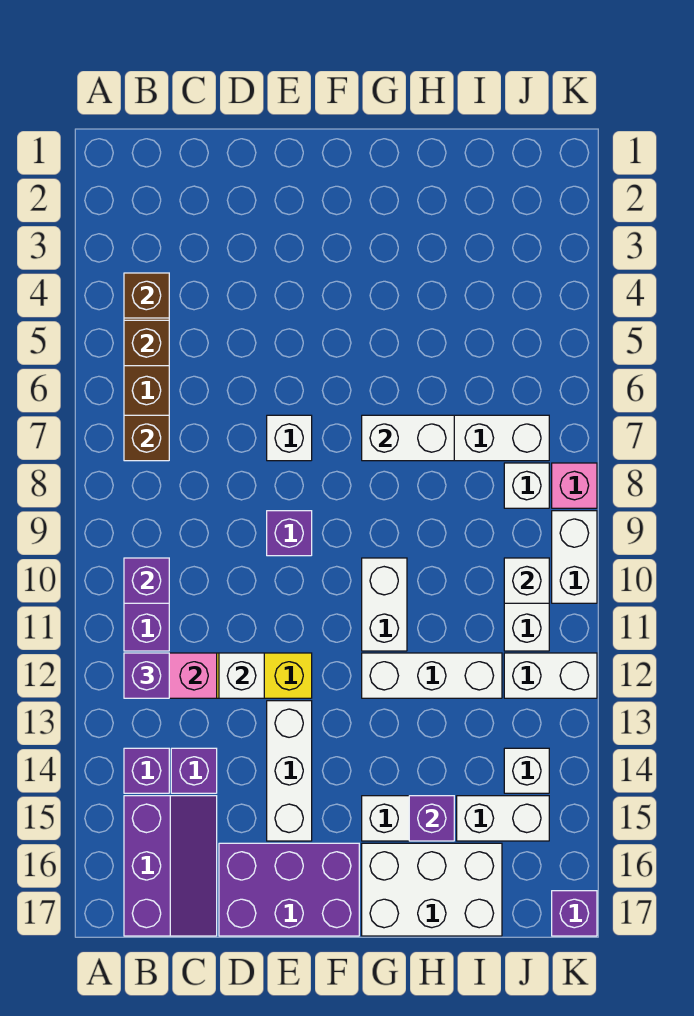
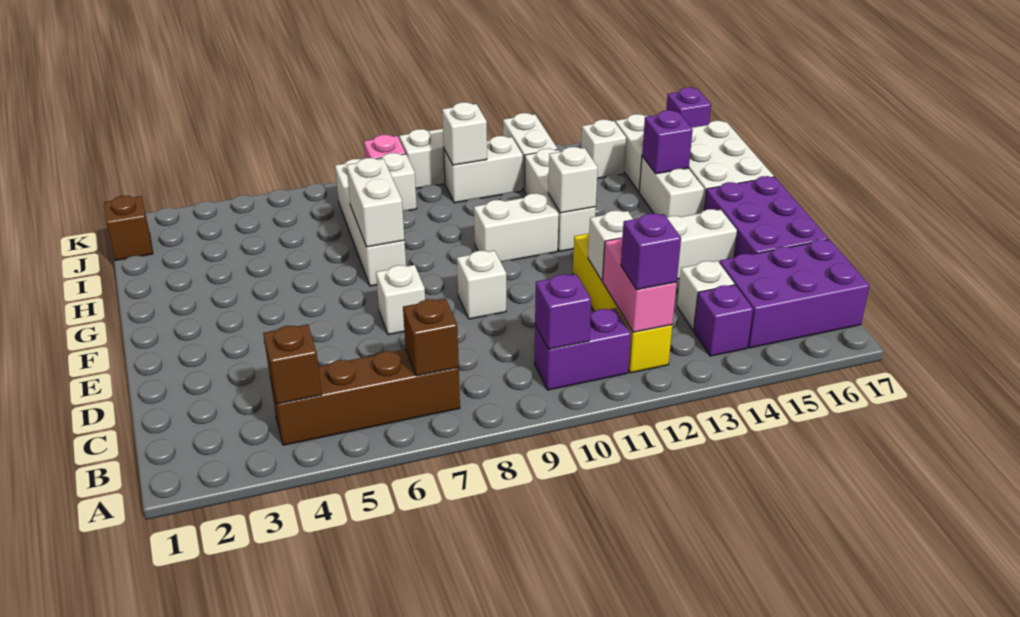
brown 1x1 brick [124,320,169,366] -> brown 1x1 brick moved to [104,196,153,260]
purple 2x3 slope [124,796,217,936] -> purple 2x3 brick [719,240,870,348]
purple 1x1 brick [171,748,217,793] -> white 1x1 brick [677,261,735,330]
purple 1x1 brick [267,511,312,556] -> white 1x1 brick [457,251,506,319]
none -> white 1x1 brick [548,147,598,213]

